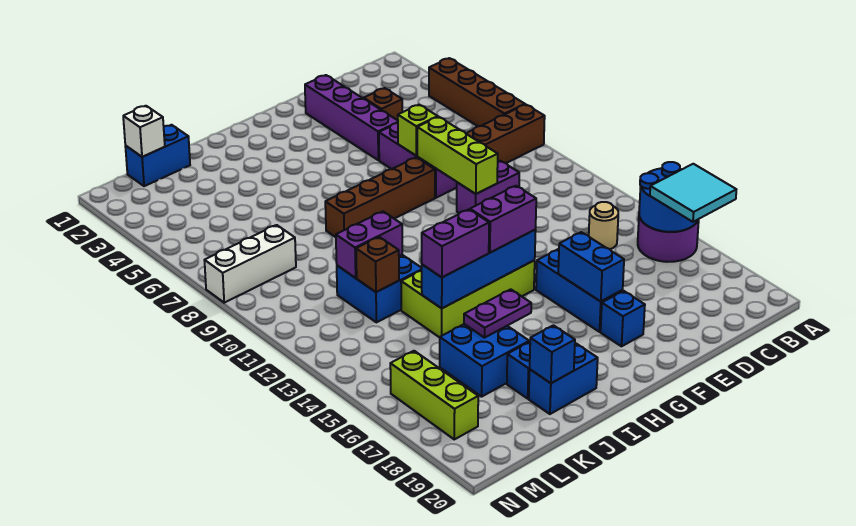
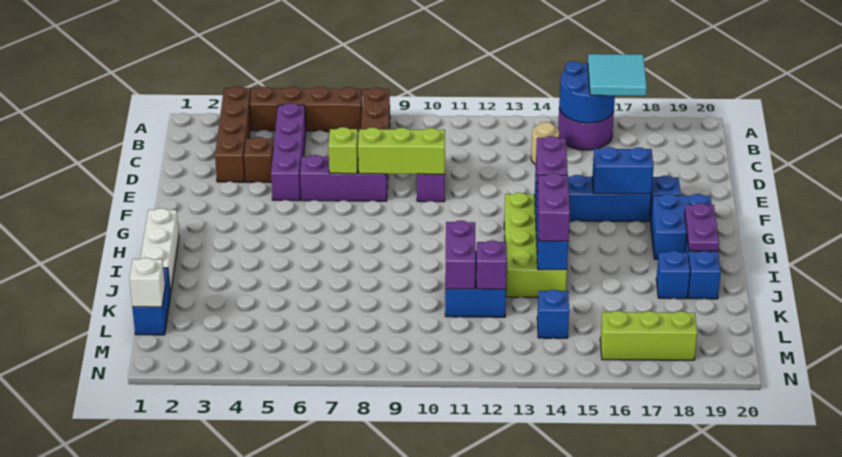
purple 1x4 brick [305,75,398,160] -> purple 1x4 brick turned to [271,103,306,201]
brown 1x4 brick [325,157,435,237] -> brown 1x4 brick moved to [215,86,251,182]
purple 1x2 plate [464,289,531,338] -> purple 1x2 plate moved to [685,203,719,251]
blue 2x2 brick [440,324,529,397] -> blue 2x2 brick moved to [651,194,712,259]
blue 1x1 brick [530,325,575,383] -> blue 1x1 brick moved to [537,290,569,338]
brown 1x1 brick [356,237,399,292] -> purple 1x1 brick [476,240,507,289]
white 1x3 brick [204,225,296,303] -> white 1x3 brick moved to [140,208,179,294]

